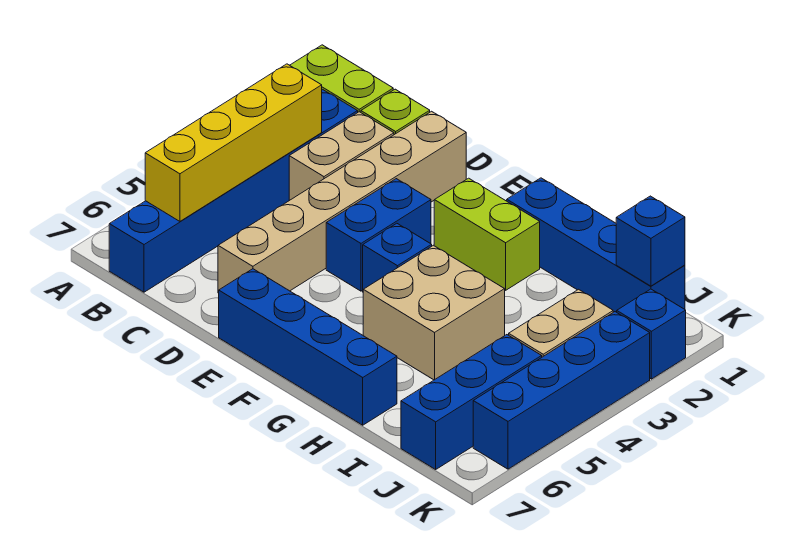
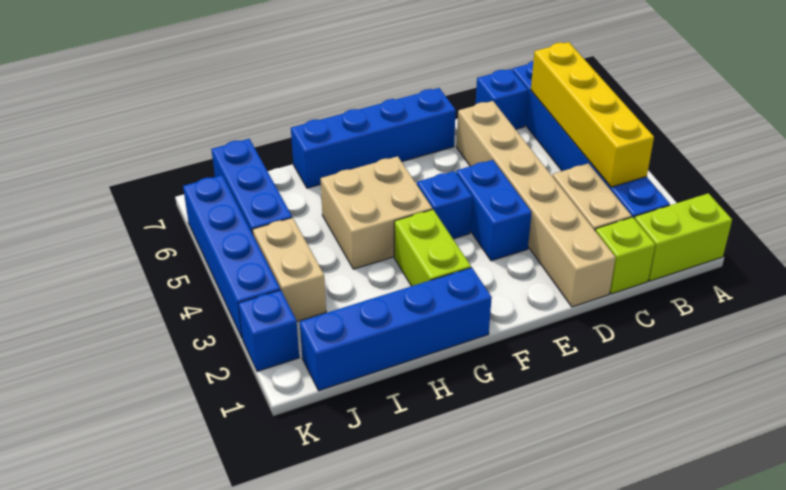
lime 1x2 brick [434,178,540,290] -> lime 1x2 brick turned to [394,209,471,286]
blue 1x1 brick [616,196,685,286] -> blue 1x1 brick moved to [476,69,528,129]

